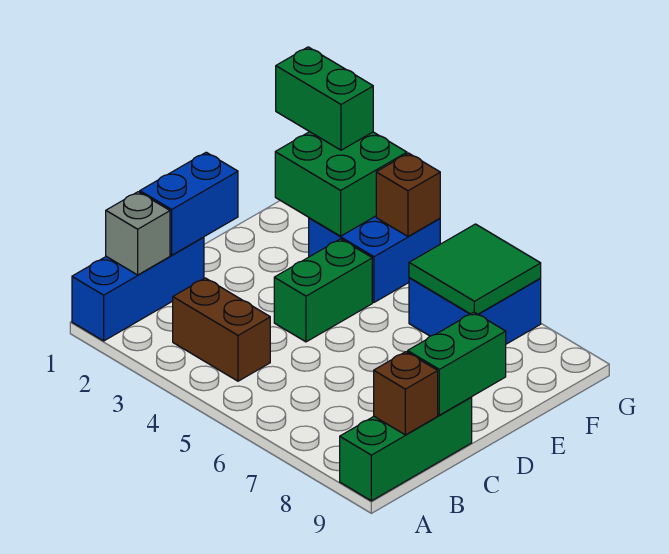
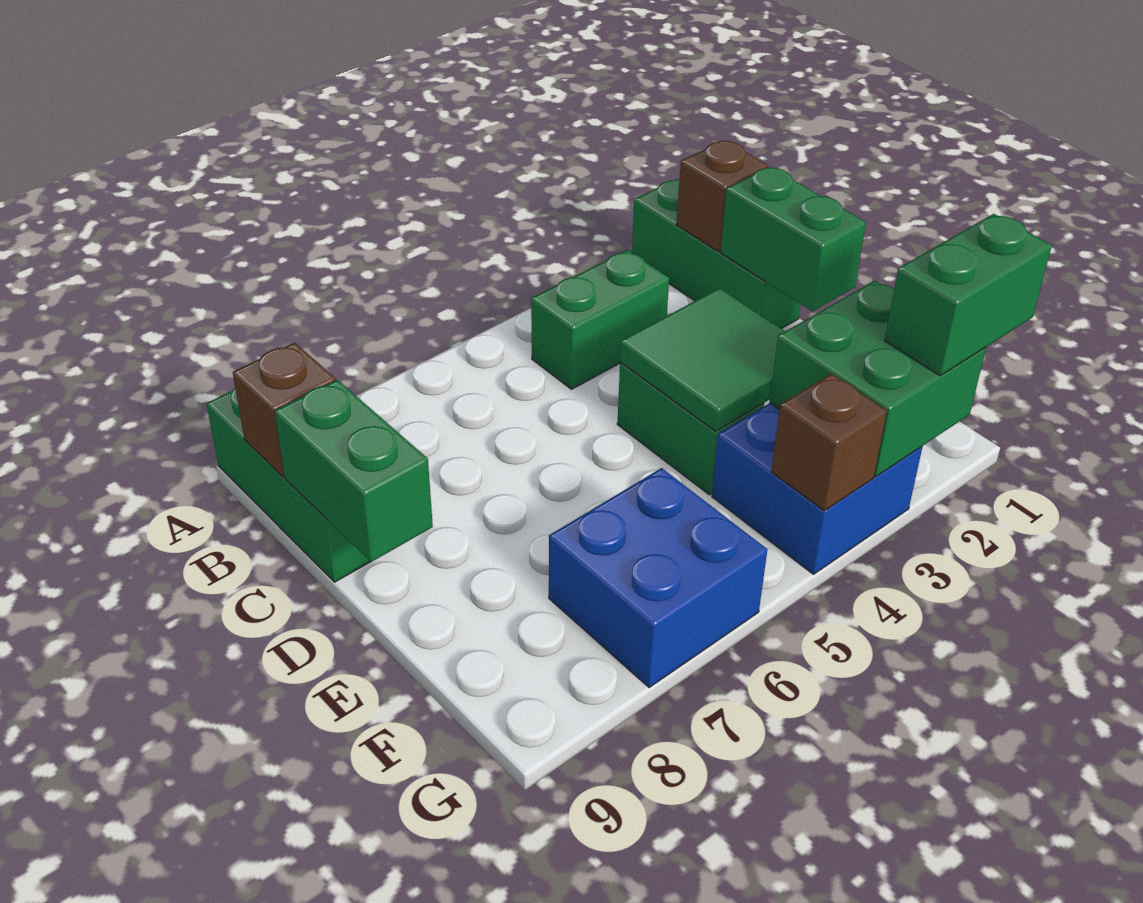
blue 1x3 brick [72,237,204,341] -> green 1x3 brick [632,179,801,329]
grey 1x1 brick [106,192,170,275] -> brown 1x1 brick [676,140,768,251]
brown 1x2 brick [173,278,270,381] -> green 1x2 brick [531,250,669,389]
blue 1x2 brick [140,152,238,255] -> green 1x2 brick [720,167,866,311]
green 2x2 tile [409,224,541,314] -> green 2x2 tile moved to [620,288,785,431]

